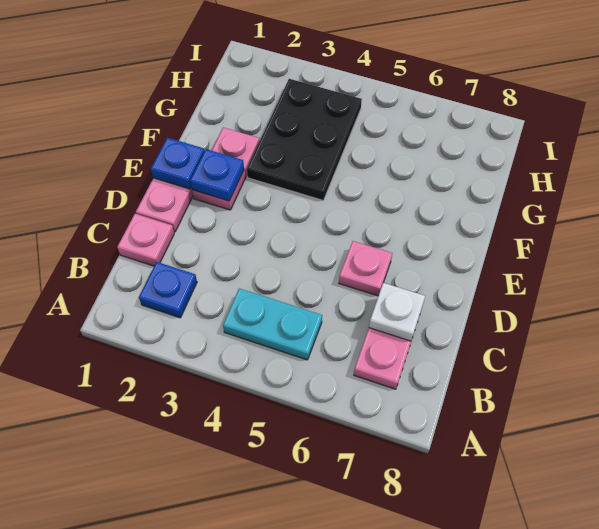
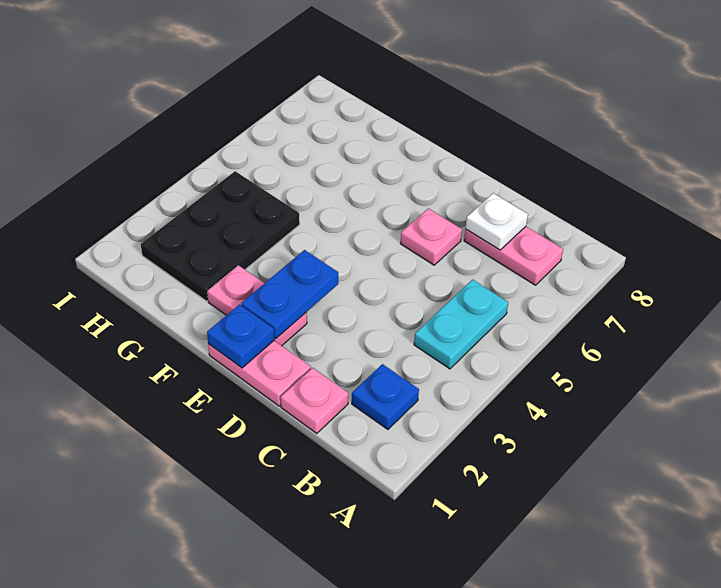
blue 1x1 plate [190,149,244,201] -> blue 1x2 plate [241,250,338,339]
black 2x3 plate [247,79,362,200] -> black 2x3 plate turned to [141,171,300,301]

